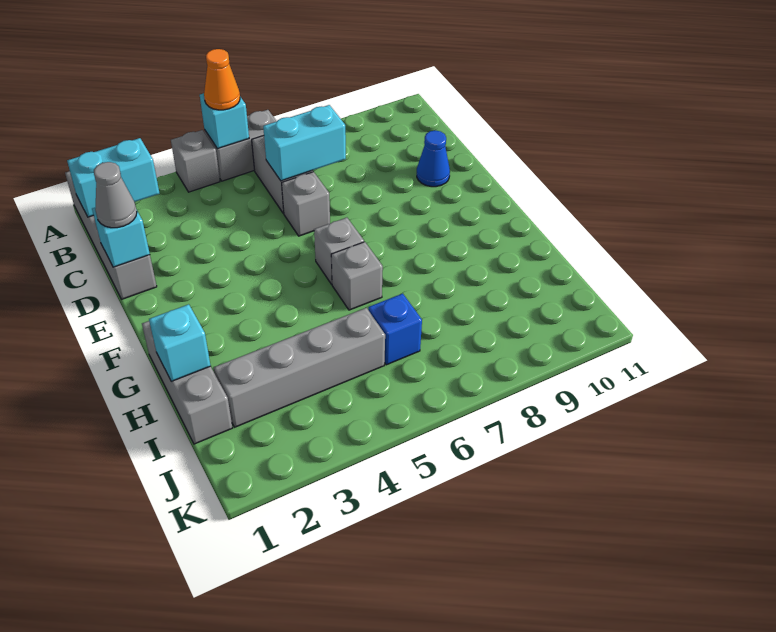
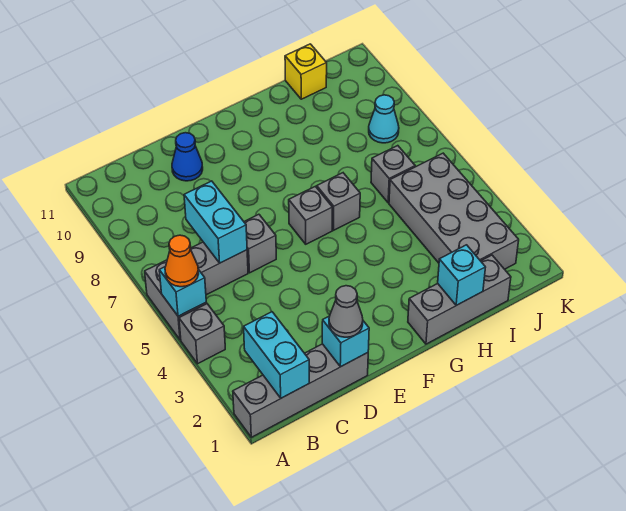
grey 1x4 brick [214,308,385,427] -> grey 2x4 brick [389,153,519,269]
blue 1x1 brick [368,294,422,365] -> grey 1x1 brick [371,146,415,203]
none -> yellow 1x1 brick [285,44,327,99]
none -> cyan 1x1 cone [369,95,399,143]

